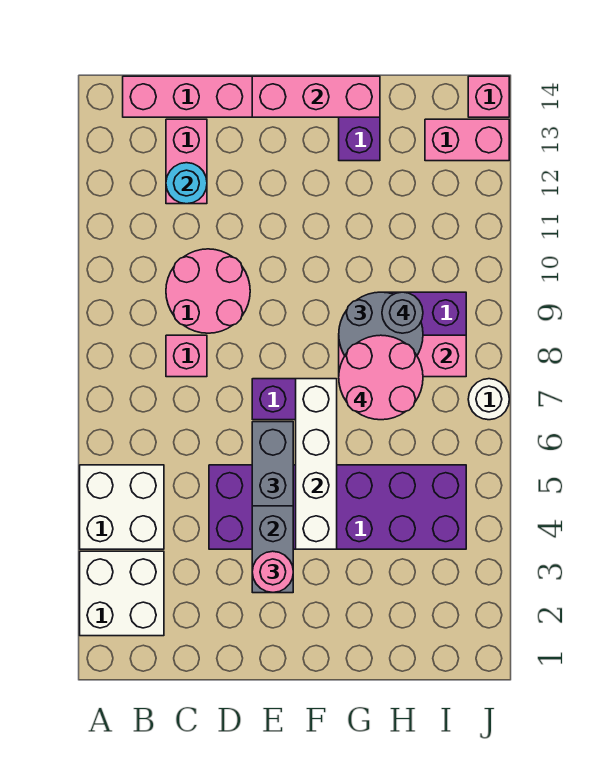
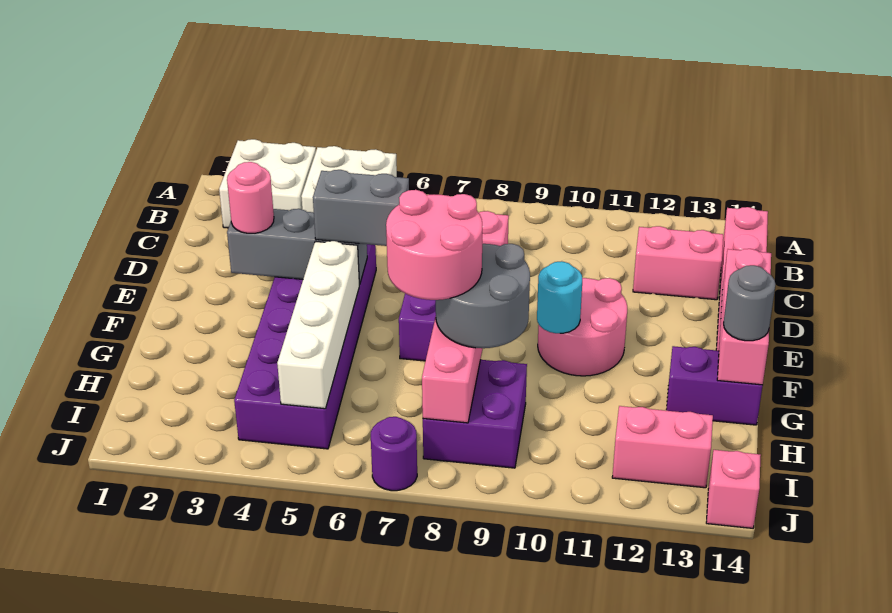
pink 2x2 round brick [166,249,250,333] -> pink 2x2 round brick moved to [538,278,627,376]
cyan 1x1 round brick [166,163,207,204] -> cyan 1x1 round brick moved to [537,261,582,333]
white 1x4 brick [296,379,337,549] -> white 1x4 brick turned to [277,241,359,409]
grey 1x1 round brick [382,292,423,333] -> grey 1x1 round brick moved to [723,265,776,341]
pink 1x2 brick [425,119,509,161] -> pink 1x2 brick turned to [612,406,713,488]
white 1x1 round brick [468,379,509,420] -> purple 1x1 round brick [371,417,417,491]

